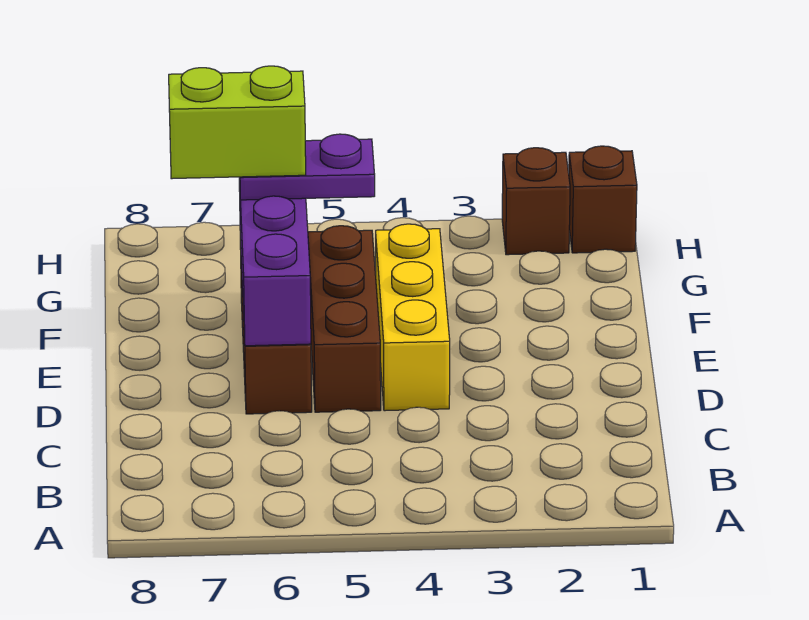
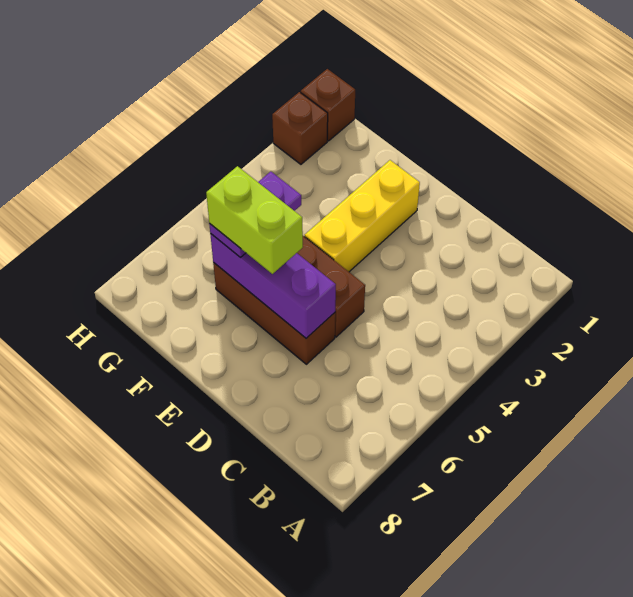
yellow 1x3 brick [376,224,450,411] -> yellow 1x3 brick turned to [305,160,420,272]
lime 1x2 brick [169,66,306,179] -> lime 1x2 brick turned to [206,166,303,274]

